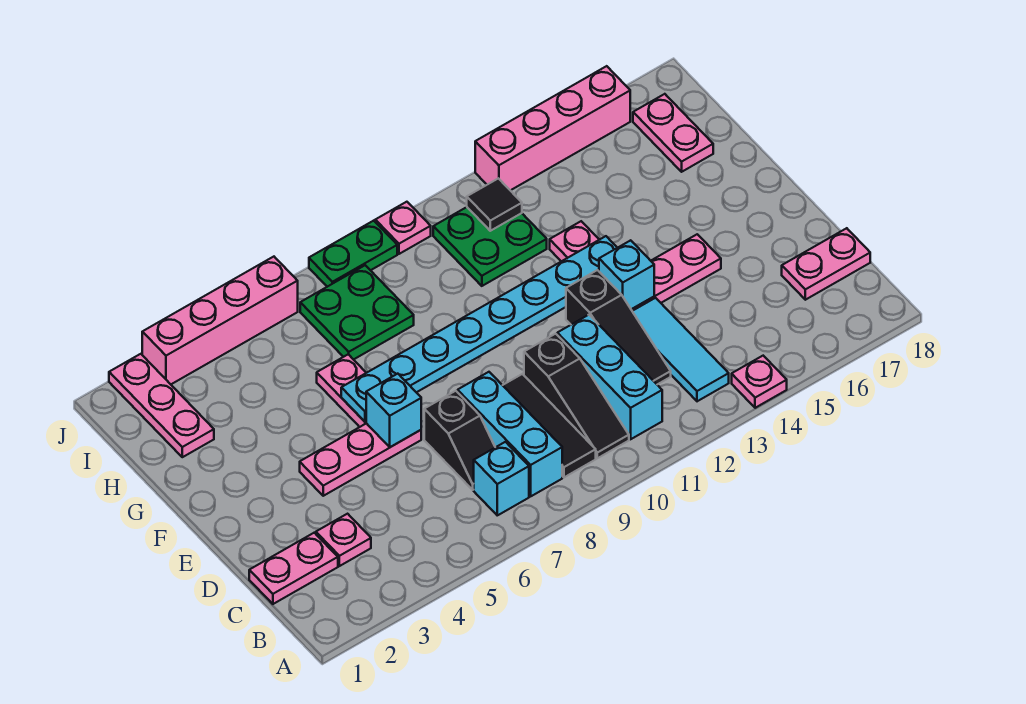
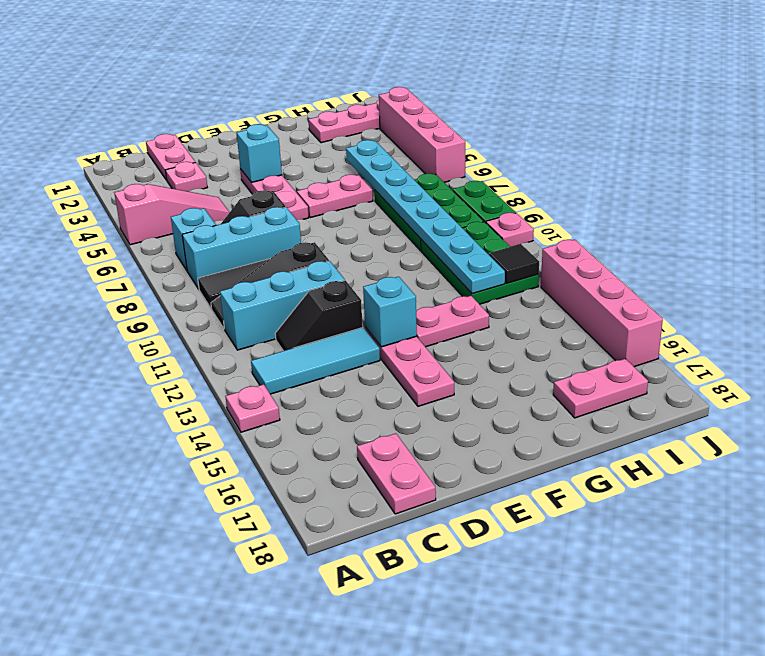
none -> pink 1x3 slope [114,184,229,245]
black 1x3 slope [566,270,671,384] -> black 1x2 slope [275,280,363,351]
cyan 1x1 brick [366,374,421,447] -> cyan 1x1 brick moved to [237,124,282,182]
cyan 1x8 plate [341,236,617,422] -> cyan 1x8 plate moved to [346,140,505,294]
green 2x2 plate [300,265,414,360] -> green 2x3 plate [375,174,484,250]
green 2x2 plate [433,207,547,286] -> green 2x3 plate [421,222,539,304]

